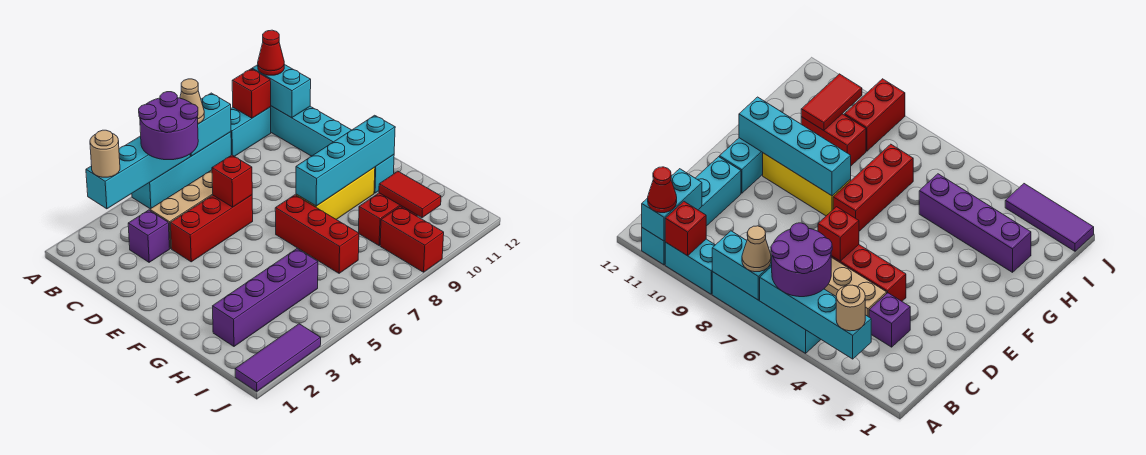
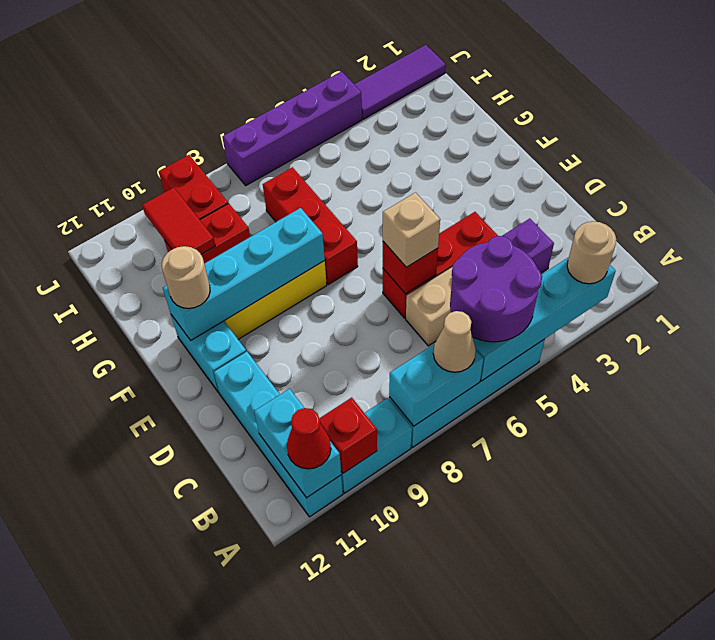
none -> tan 1x1 brick [383,193,440,267]
none -> tan 1x1 round brick [162,246,210,308]
purple 1x4 brick [213,249,318,346] -> purple 1x4 brick moved to [222,72,362,185]

